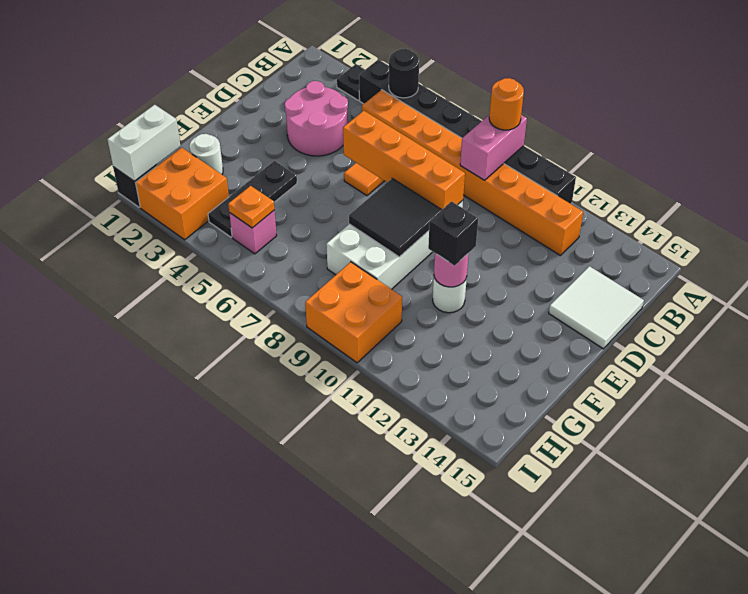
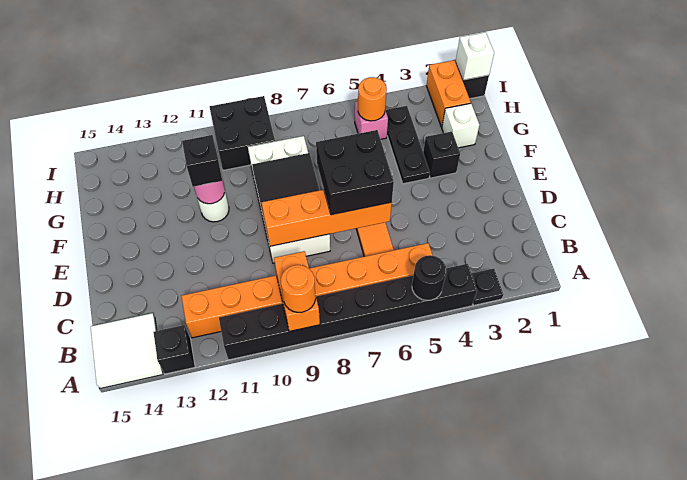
pink 1x2 brick [460,115,527,180] -> orange 1x2 brick [274,251,320,331]
none -> black 1x1 brick [153,325,195,374]
pink 2x2 round brick [285,81,348,156] -> none
white 2x2 tile [549,266,644,349] -> white 2x2 tile moved to [91,313,163,388]
none -> black 2x2 brick [316,130,394,215]
none -> black 1x1 brick [423,132,460,178]
white 1x1 round brick [189,134,223,174] -> white 1x1 brick [442,103,479,148]
white 1x2 brick [107,105,180,181] -> white 1x1 brick [456,32,494,80]
orange 2x2 brick [136,148,229,240] -> orange 1x2 brick [426,60,471,127]
orange 1x1 plate [228,186,274,228] -> orange 1x1 round brick [358,77,387,121]
orange 2x2 brick [305,262,402,363] -> black 2x2 brick [210,96,275,170]

